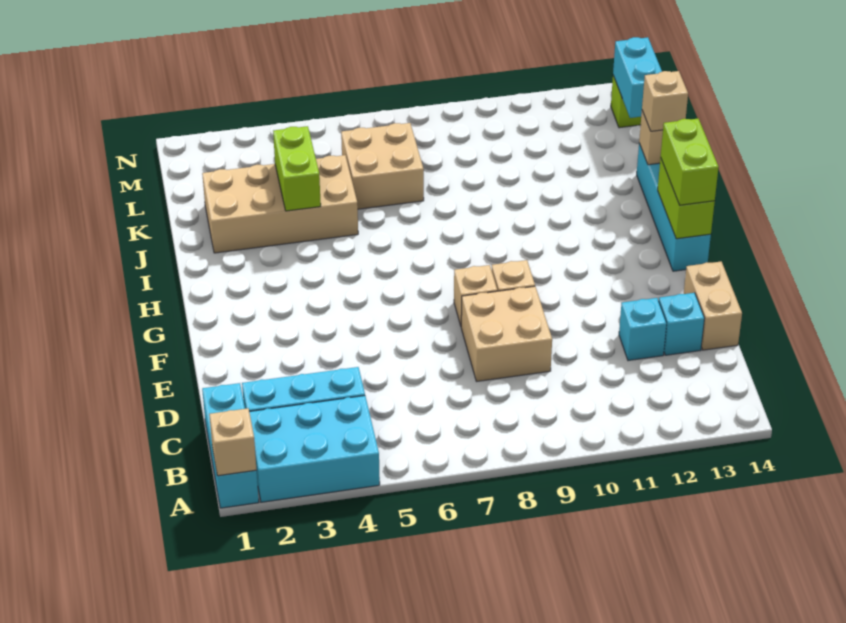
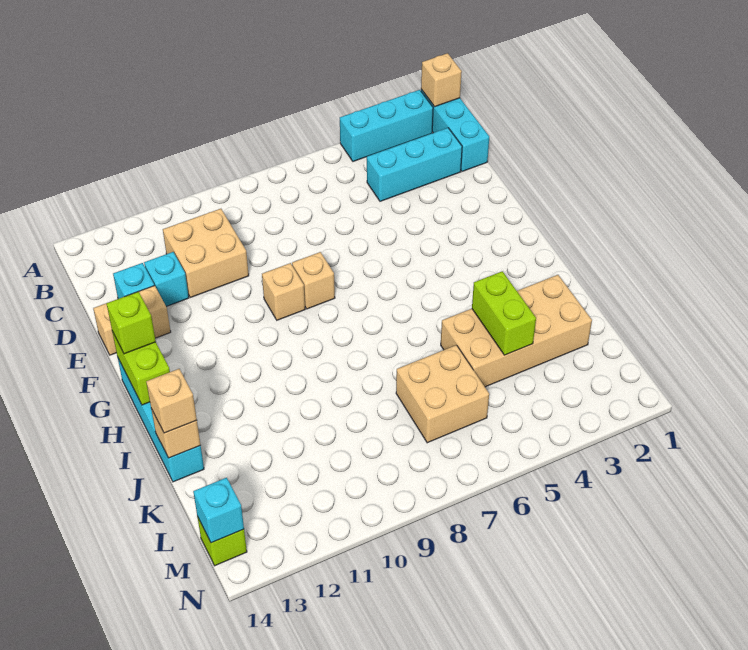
cyan 2x3 brick [249,396,380,502] -> cyan 1x3 brick [340,90,433,161]
tan 2x2 brick [461,286,552,381] -> tan 2x2 brick moved to [163,209,249,297]
tan 1x2 brick [684,262,742,350] -> tan 1x2 brick turned to [93,285,171,355]
lime 1x2 brick [661,119,719,205] -> lime 1x1 brick [107,292,156,354]
cyan 1x2 brick [613,37,662,118] -> cyan 1x1 brick [193,478,244,543]

